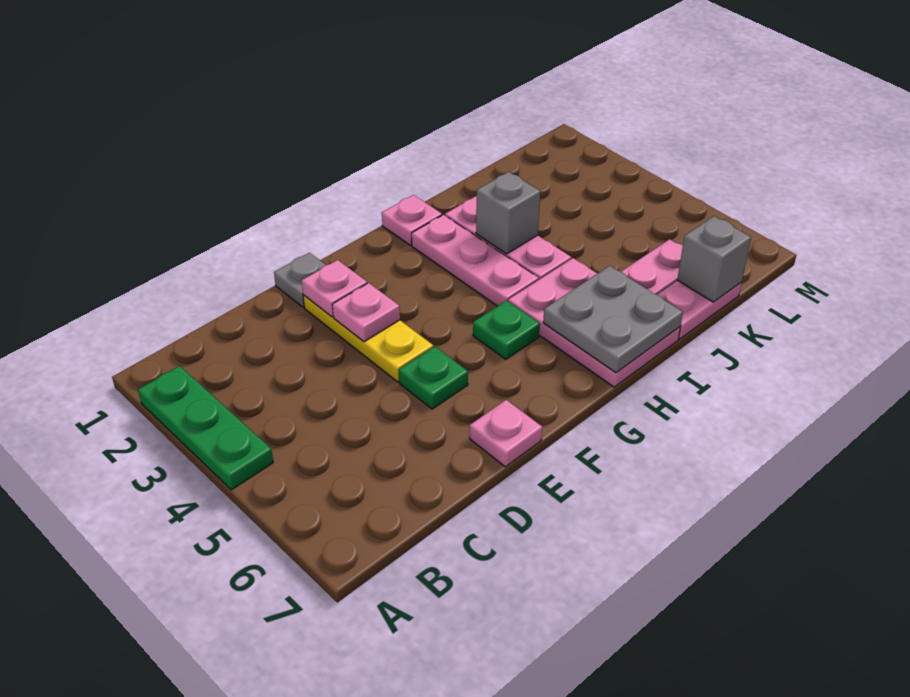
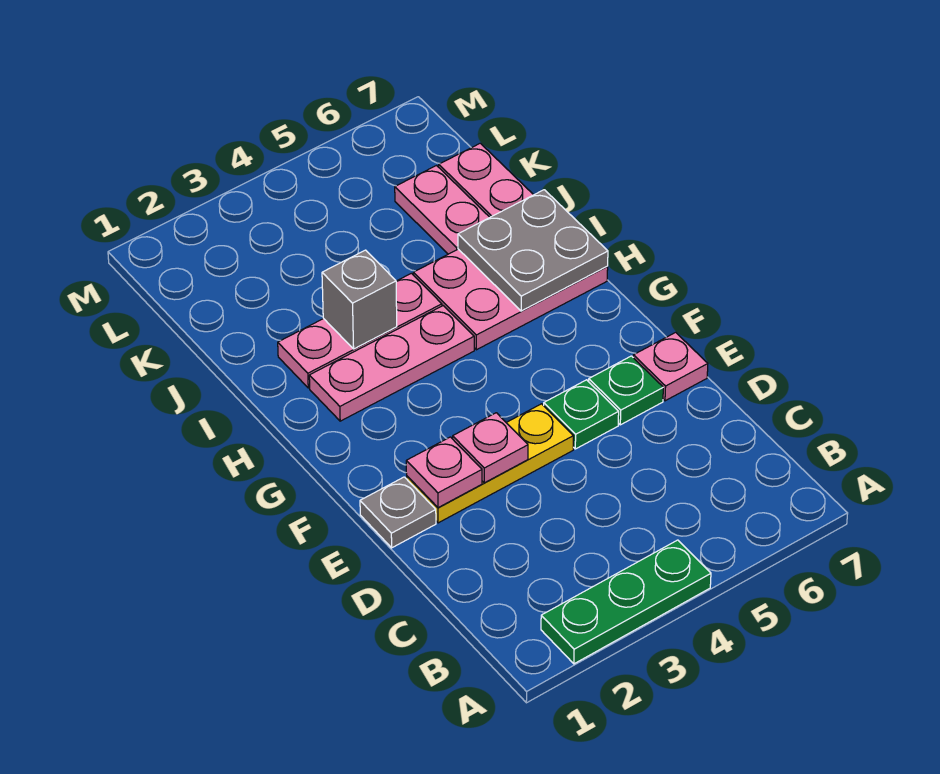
green 1x1 plate [473,301,540,359] -> green 1x1 plate moved to [589,356,663,425]
pink 1x1 plate [382,195,442,245] -> none
grey 1x1 brick [677,216,751,302] -> none

